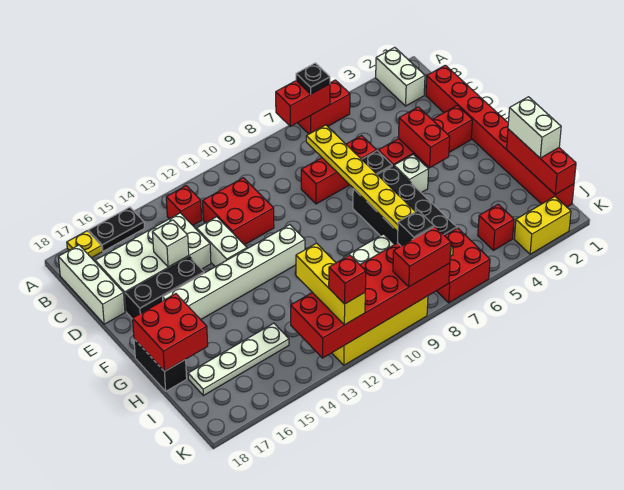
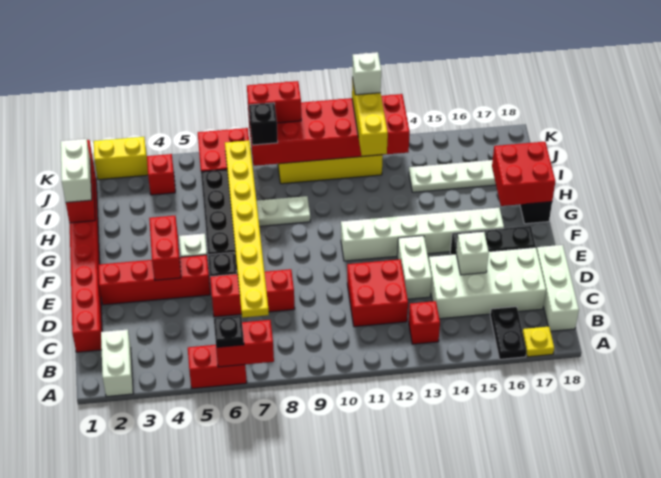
black 1x2 plate [88,207,144,251] -> black 1x2 plate turned to [490,307,527,359]
red 1x1 brick [329,255,366,304] -> white 1x1 brick [352,52,381,95]

